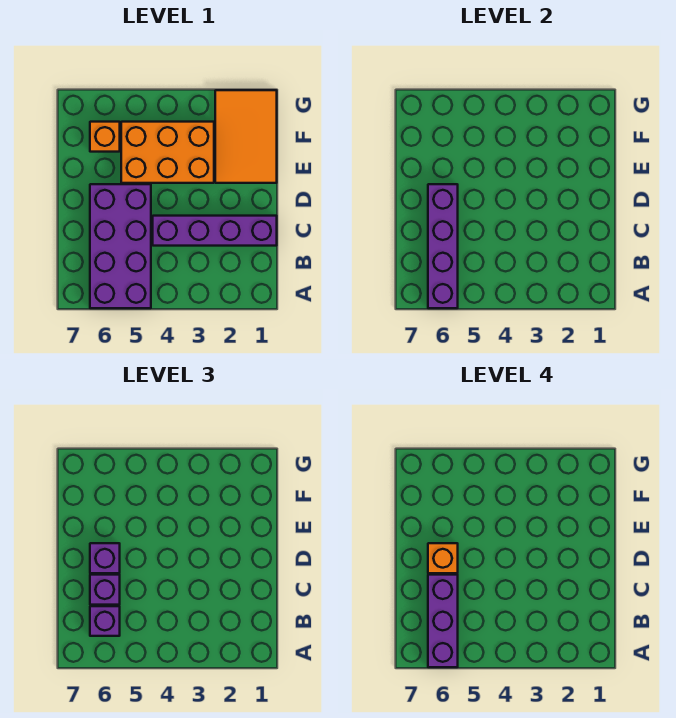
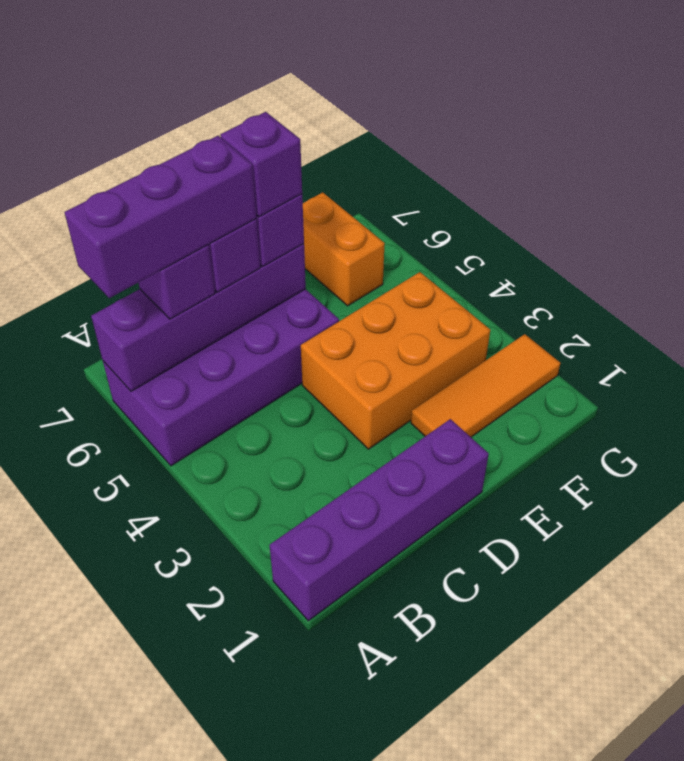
purple 1x4 brick [153,216,277,246] -> purple 1x4 brick turned to [270,419,489,621]
orange 1x1 brick [428,543,458,573] -> purple 1x1 brick [221,112,302,217]
orange 2x3 tile [215,90,277,183] -> orange 1x3 tile [411,334,560,437]
orange 2x3 brick [121,122,214,183] -> orange 2x3 brick turned to [301,272,490,449]
orange 1x1 brick [90,122,120,152] -> orange 1x2 brick [303,192,385,306]

